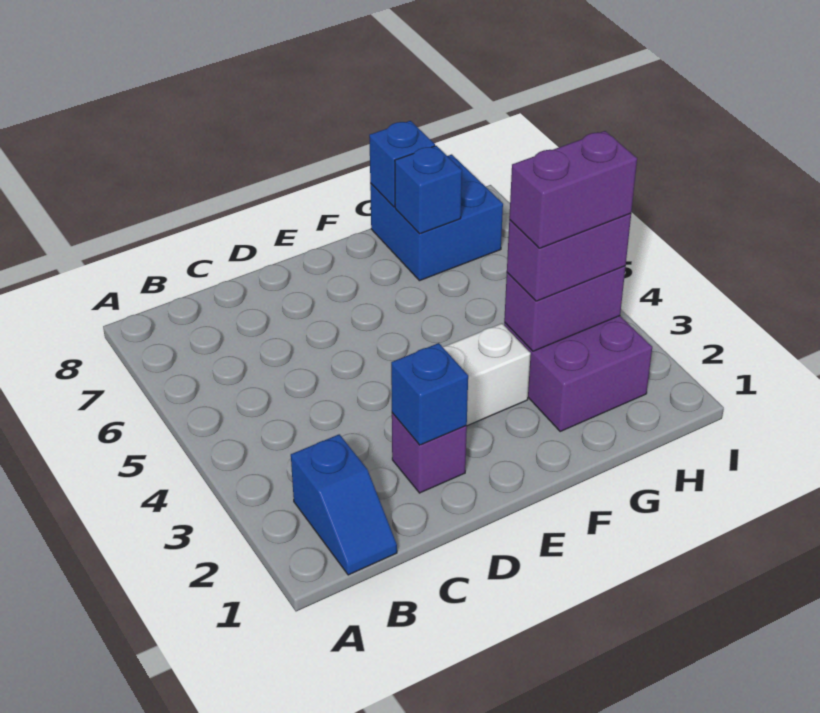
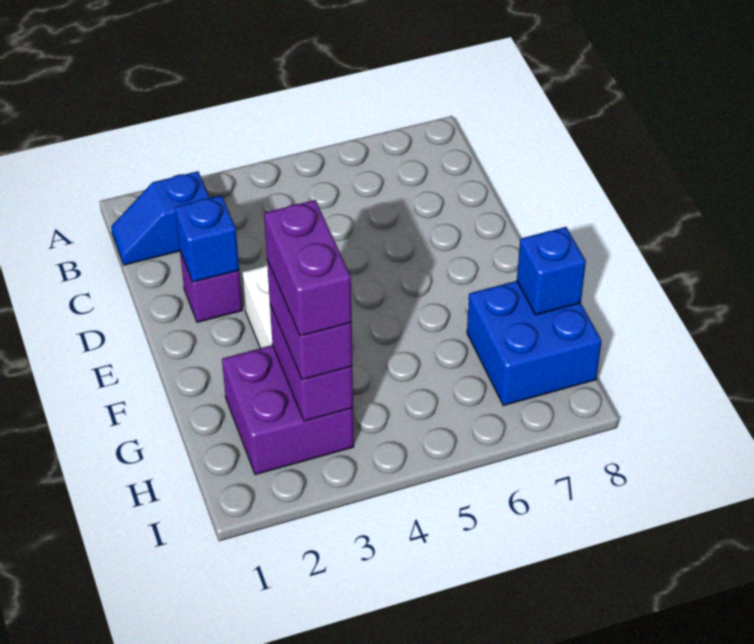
blue 1x1 brick [395,146,462,234] -> none

